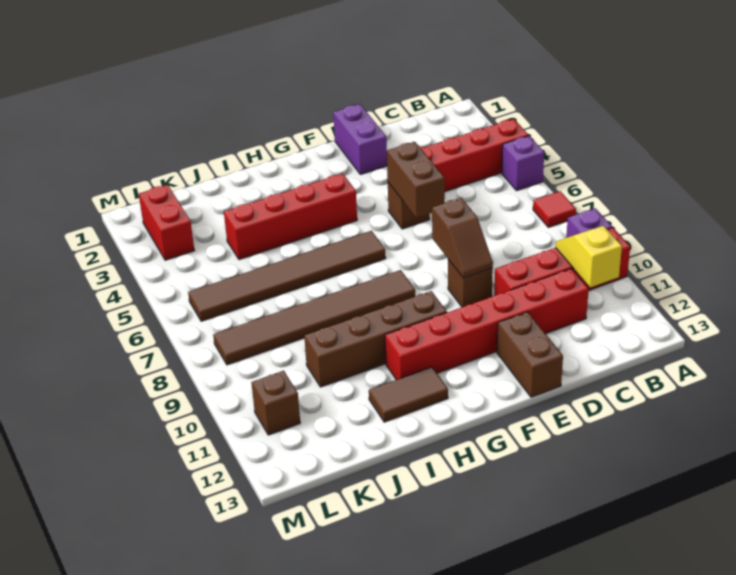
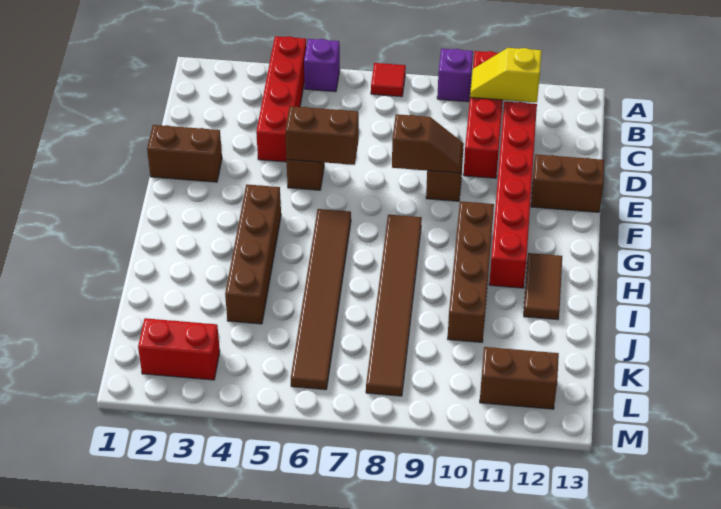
purple 1x2 brick [333,104,387,174] -> brown 1x2 brick [147,125,222,182]
red 1x4 brick [224,173,357,260] -> brown 1x4 brick [225,184,281,324]
brown 1x1 brick [251,371,300,435] -> brown 1x2 brick [480,347,559,409]

